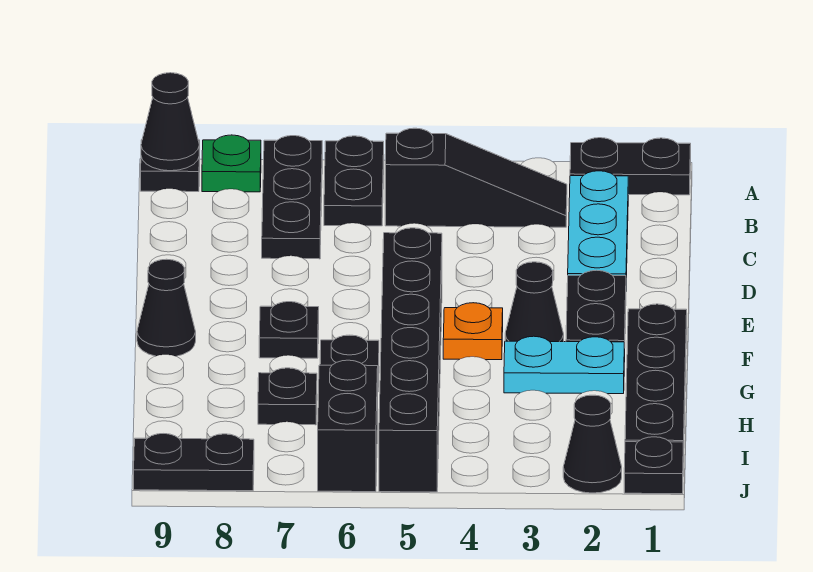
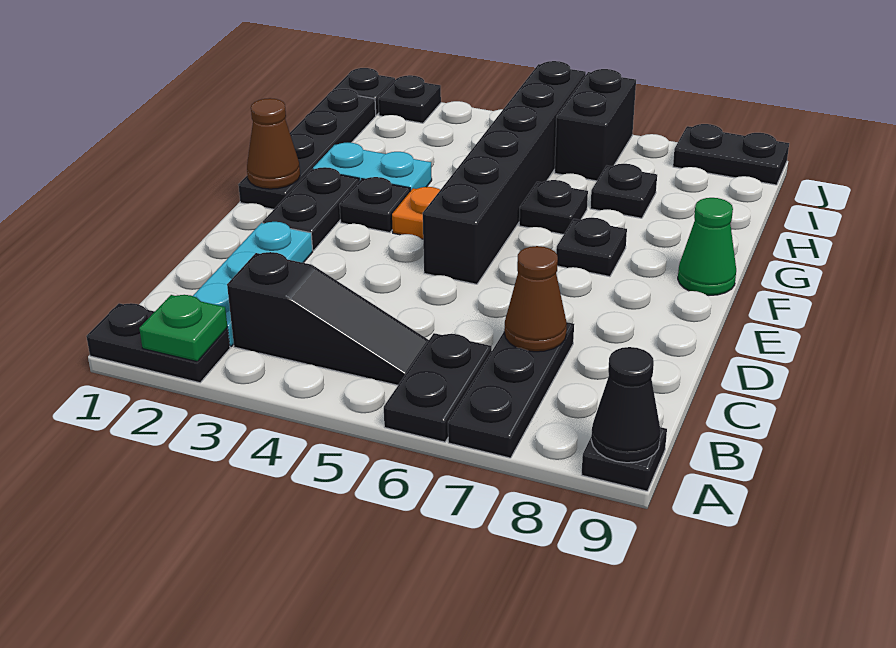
green 1x1 plate [202,135,261,192] -> green 1x1 plate moved to [139,295,228,362]
black 1x3 slope [385,128,567,227] -> black 1x3 slope turned to [227,252,429,385]
none -> brown 1x1 cone [504,246,567,352]
none -> brown 1x1 cone [247,98,300,189]
black 1x1 cone [505,262,564,342] -> black 1x1 plate [340,177,410,233]
black 1x1 cone [137,259,196,356] -> green 1x1 cone [678,198,736,295]
black 1x1 cone [563,395,622,493] -> black 1x1 plate [378,75,441,123]

